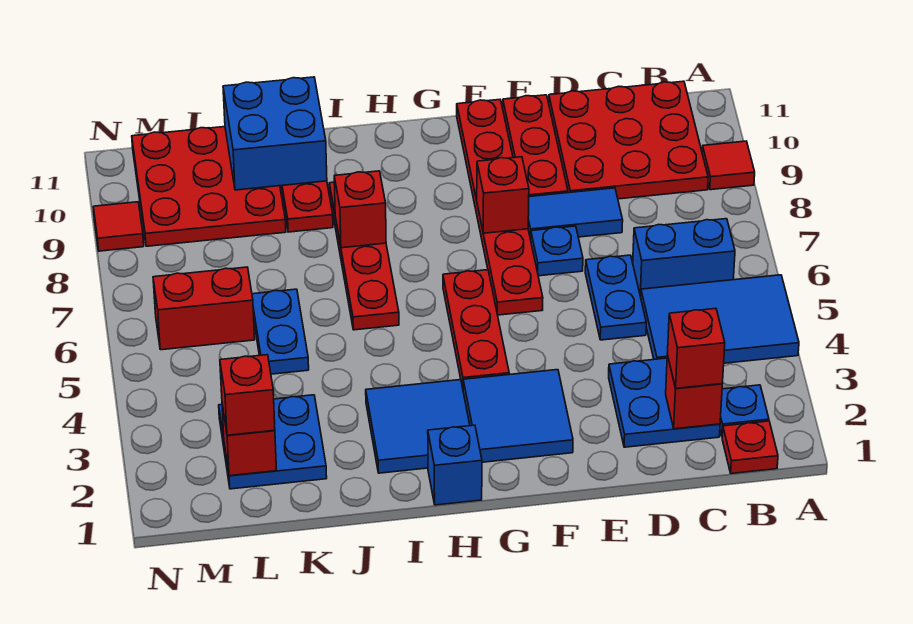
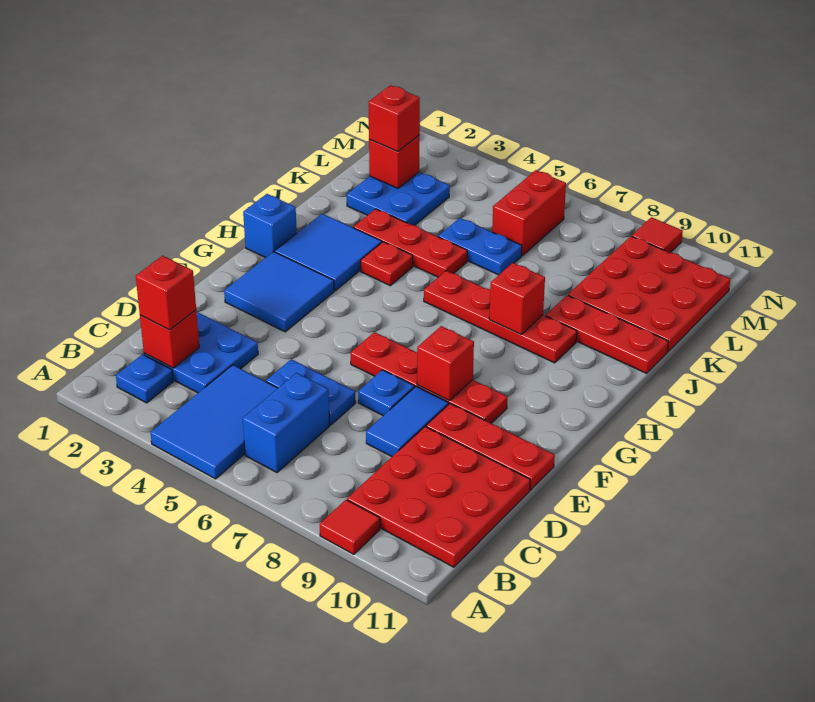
red 1x1 plate [722,421,778,474] -> red 1x1 plate moved to [361,242,413,286]
red 1x6 plate [457,100,543,315] -> red 1x4 plate [351,332,507,423]
red 1x3 plate [443,270,509,388] -> red 1x3 plate moved to [353,209,467,277]
blue 2x2 brick [223,77,327,190] -> none

